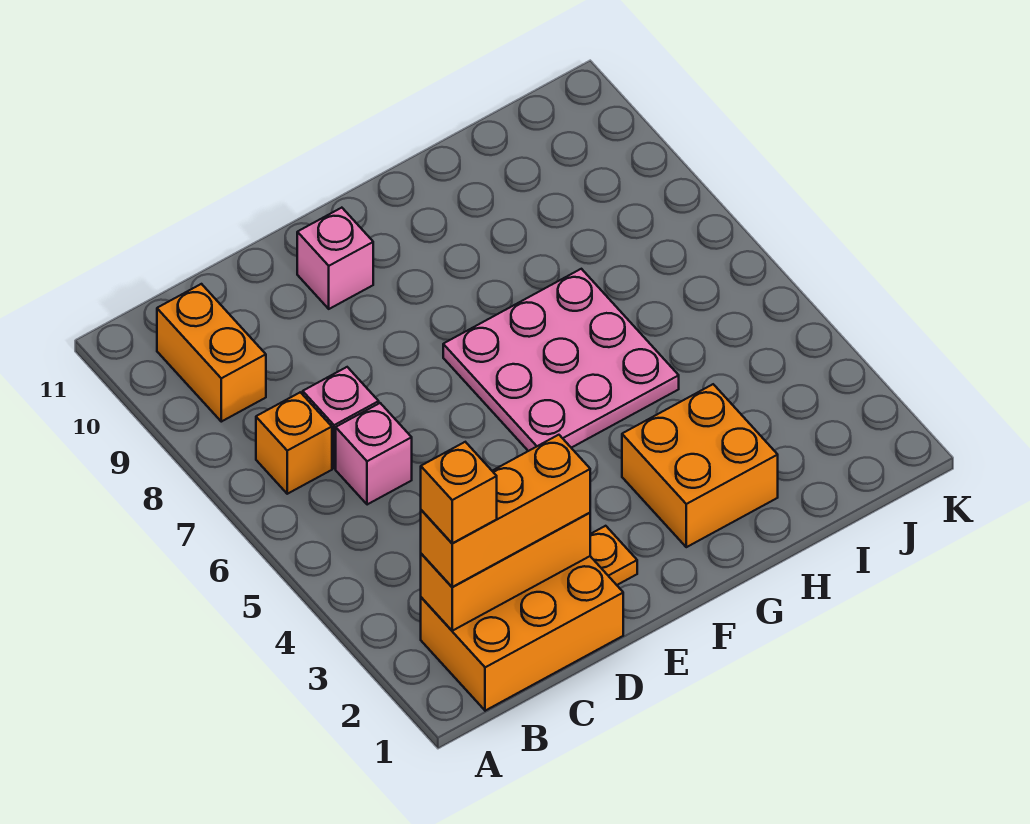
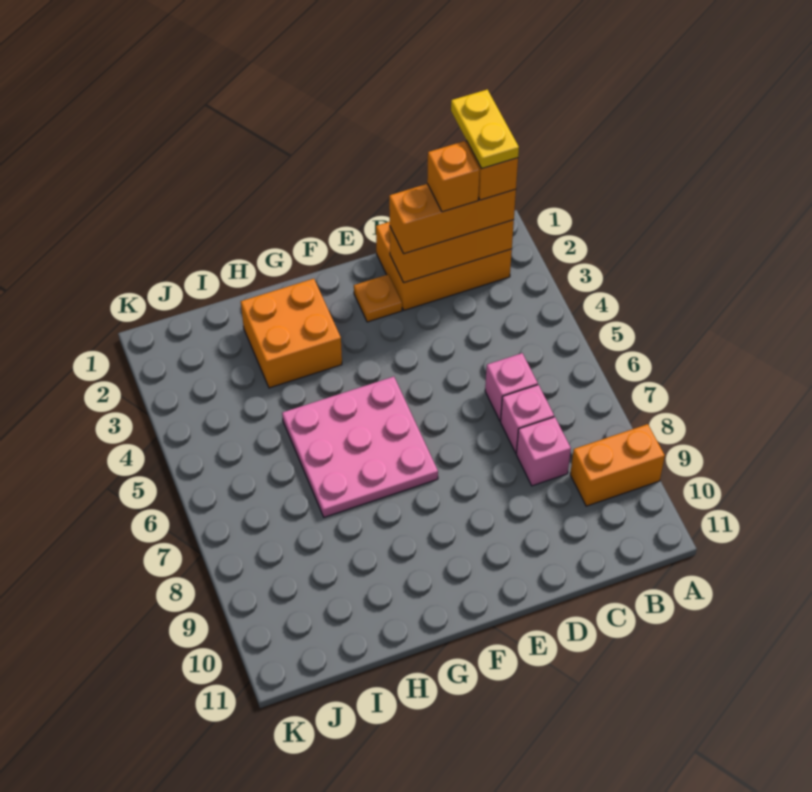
none -> yellow 1x2 plate [451,89,519,169]
orange 1x1 brick [256,392,332,494] -> orange 1x1 brick moved to [427,141,480,212]
orange 1x2 brick [157,284,266,422] -> orange 1x2 brick turned to [570,424,665,506]
pink 1x1 brick [297,208,373,309] -> pink 1x1 brick moved to [516,417,571,486]

